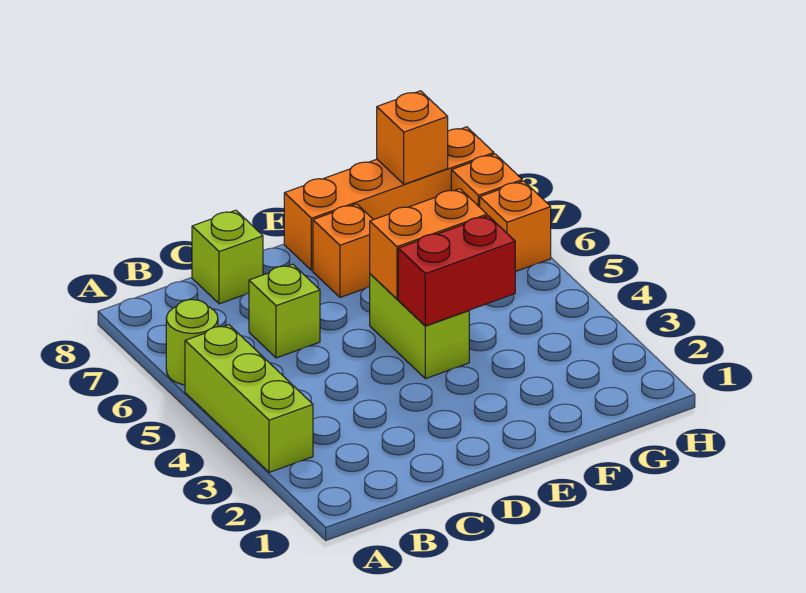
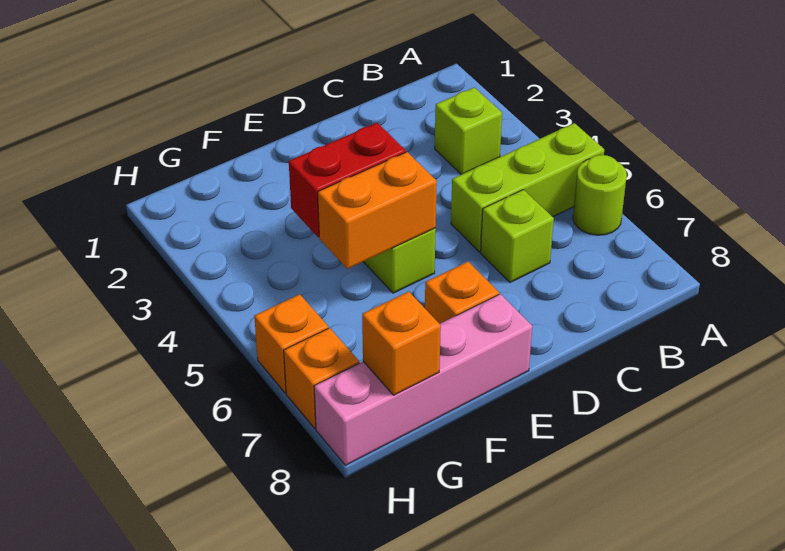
lime 1x3 brick [185,325,313,472] -> lime 1x3 brick turned to [451,123,604,252]
lime 1x1 brick [192,210,263,304] -> lime 1x1 brick moved to [435,87,502,175]
orange 1x4 brick [284,127,494,270] -> pink 1x4 brick [314,294,532,465]

